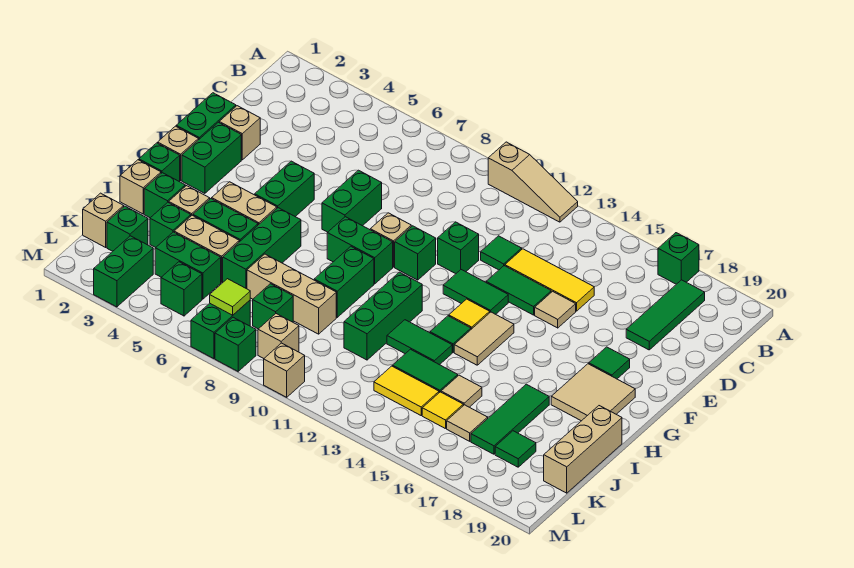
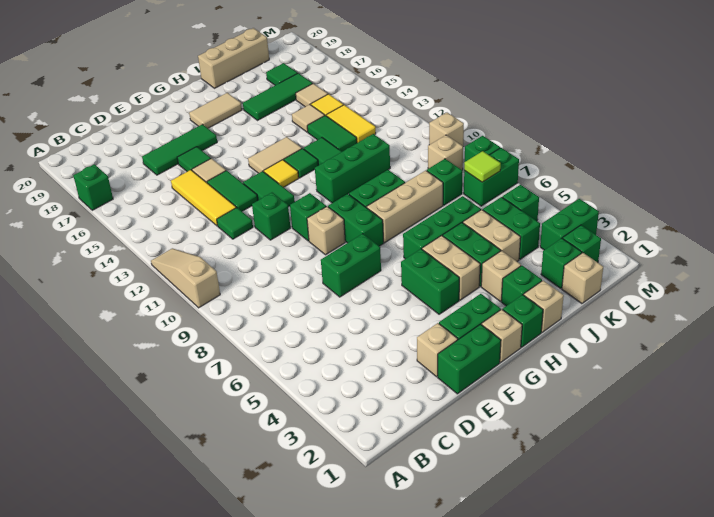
green 1x3 tile [626,280,705,350] -> green 1x3 tile moved to [142,124,217,175]
green 1x2 brick [255,161,314,217] -> green 1x2 brick turned to [401,249,459,314]
green 1x1 tile [589,347,630,379] -> green 1x1 tile moved to [177,147,211,172]
tan 2x2 tile [551,364,635,421] -> tan 1x2 tile [189,93,242,128]
green 1x1 brick [150,202,191,247] -> green 1x1 brick moved to [563,225,601,262]
tan 1x3 brick [247,254,336,334] -> tan 1x3 brick turned to [367,170,443,243]

